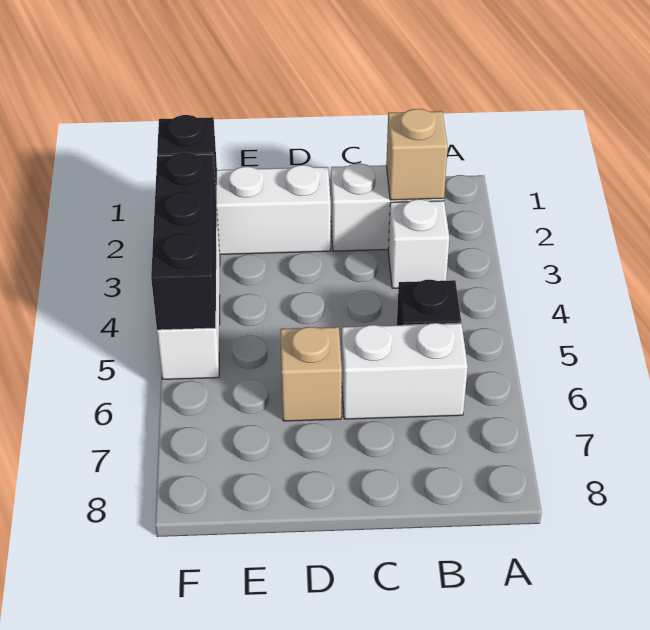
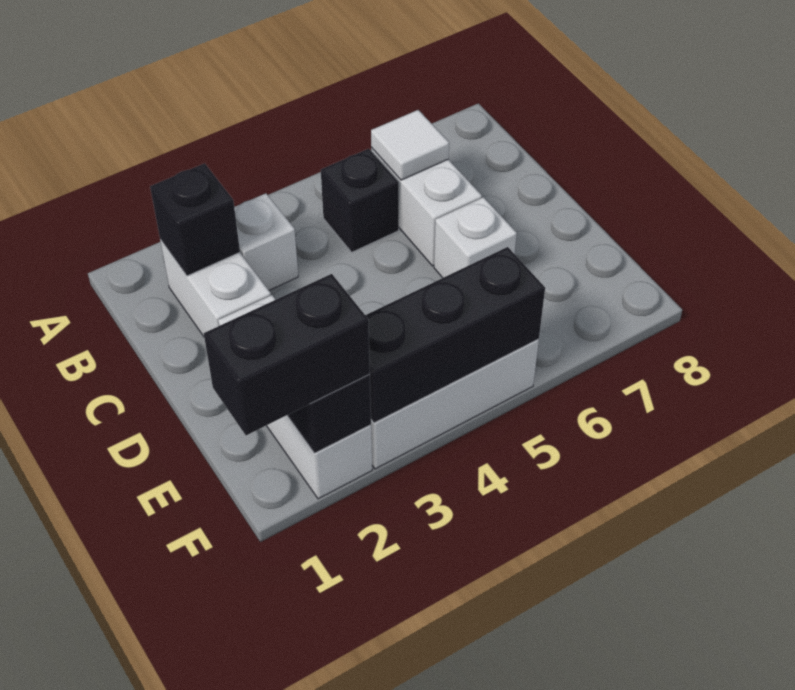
tan 1x1 brick [386,109,448,200] -> black 1x1 brick [150,163,240,276]
none -> white 1x1 tile [371,110,449,180]
tan 1x1 brick [280,327,342,421] -> white 1x1 brick [434,197,517,278]
none -> black 1x2 brick [204,274,370,435]

